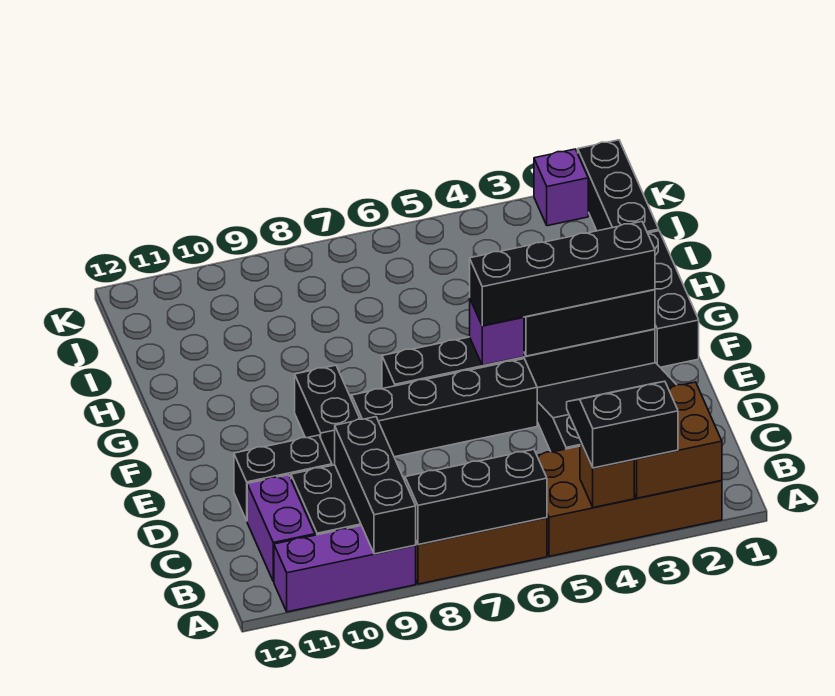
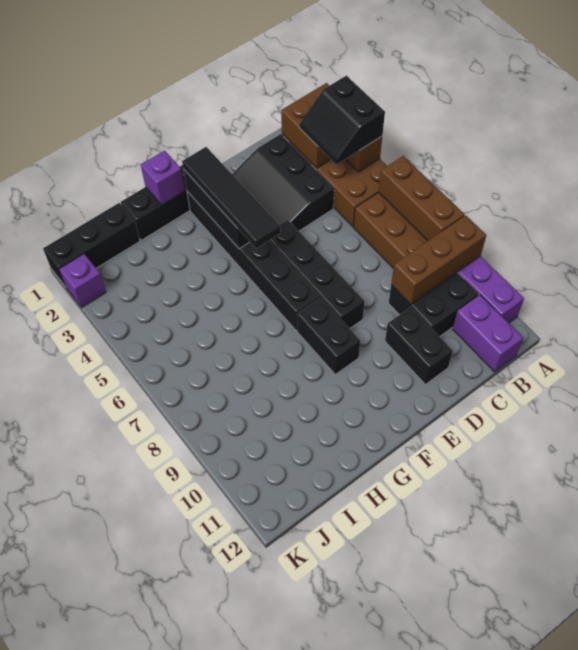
black 1x3 brick [405,450,547,545] -> brown 1x3 brick [379,156,465,241]
black 1x3 brick [335,417,416,554] -> brown 1x3 brick [391,215,486,304]
purple 1x2 brick [247,475,315,582] -> purple 1x2 brick turned to [453,295,523,372]
black 1x2 brick [295,365,360,465] -> black 1x2 brick turned to [297,298,360,374]
black 1x4 brick [470,222,655,326] -> black 1x4 tile [182,147,281,249]
purple 1x1 brick [470,300,524,365] -> purple 1x1 brick moved to [141,150,185,205]

